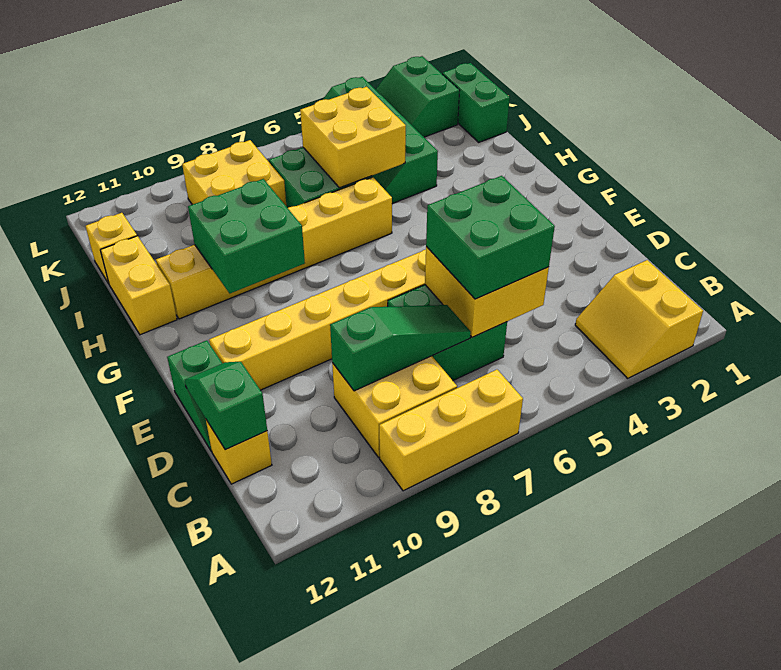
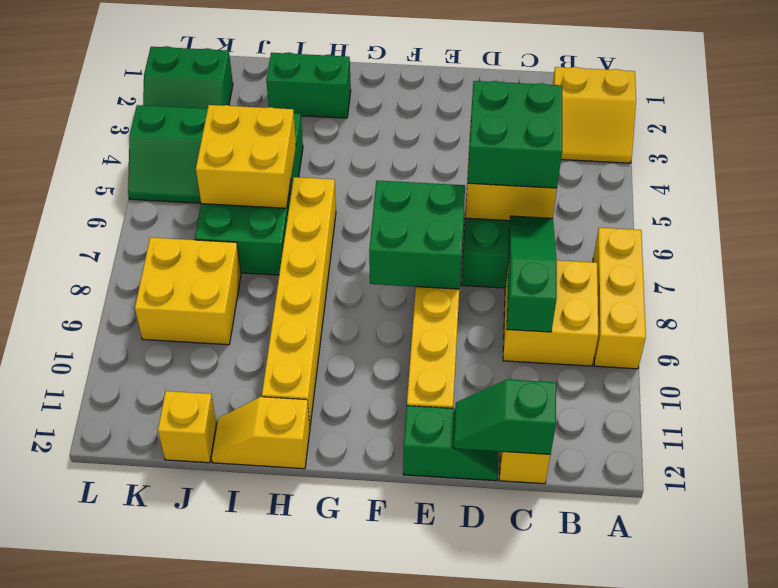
green 2x2 brick [188,179,305,293] -> green 2x2 brick moved to [369,180,465,289]
yellow 1x2 brick [101,236,177,335] -> yellow 1x2 slope [211,397,310,469]
green 1x2 brick [442,63,510,142] -> green 1x2 brick moved to [266,52,351,118]

